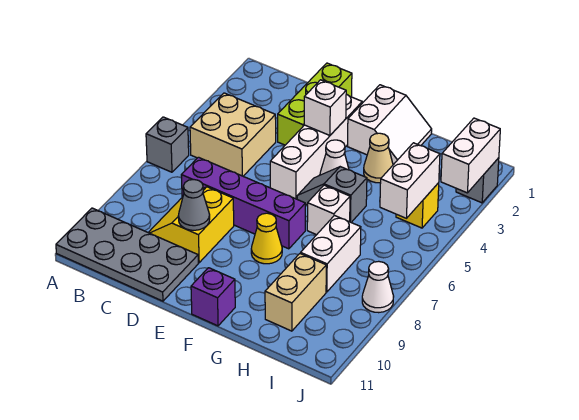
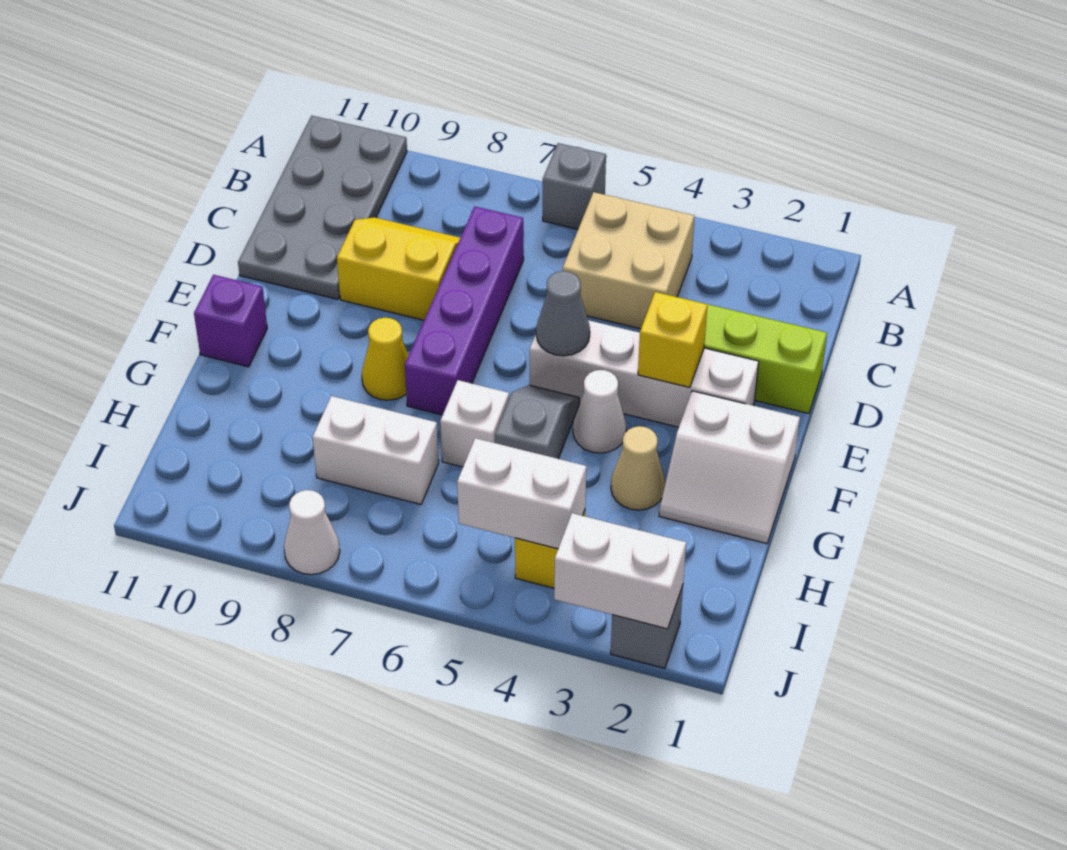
grey 1x1 cone [178,180,210,230] -> grey 1x1 cone moved to [536,271,590,356]
white 1x1 brick [304,80,346,135] -> yellow 1x1 brick [638,292,708,388]
tan 1x2 brick [265,254,326,331] -> none

